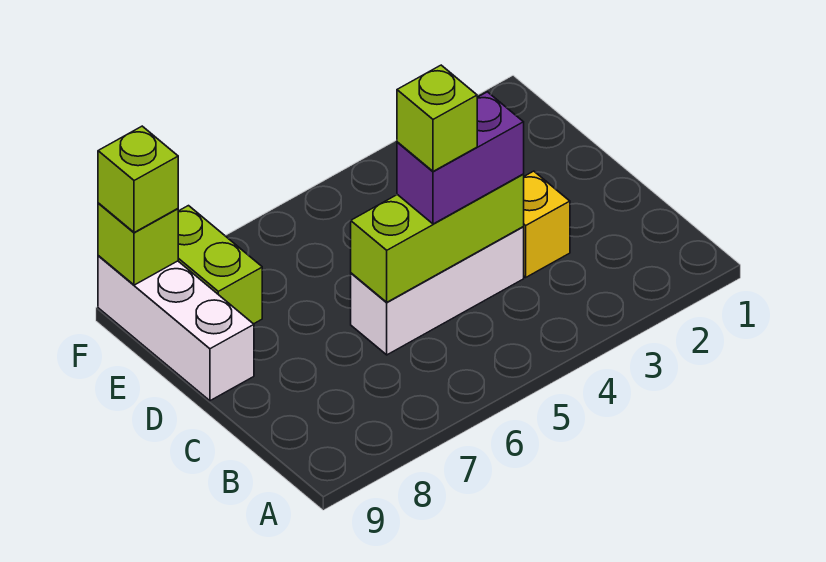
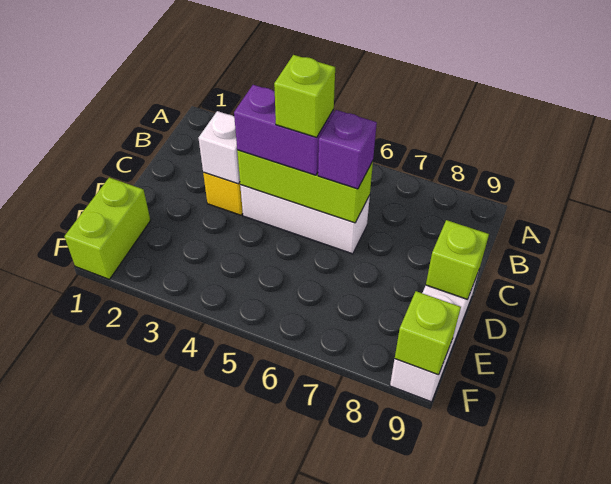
none -> white 1x1 brick [199,111,240,184]
none -> purple 1x1 brick [318,110,377,189]
lime 1x2 brick [178,206,262,324] -> lime 1x2 brick moved to [65,178,151,279]
lime 1x1 brick [98,126,178,233] -> lime 1x1 brick moved to [426,220,489,299]

